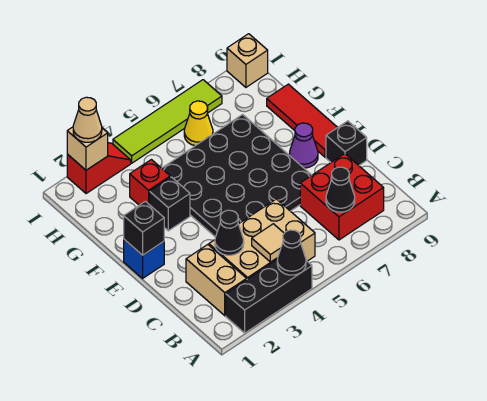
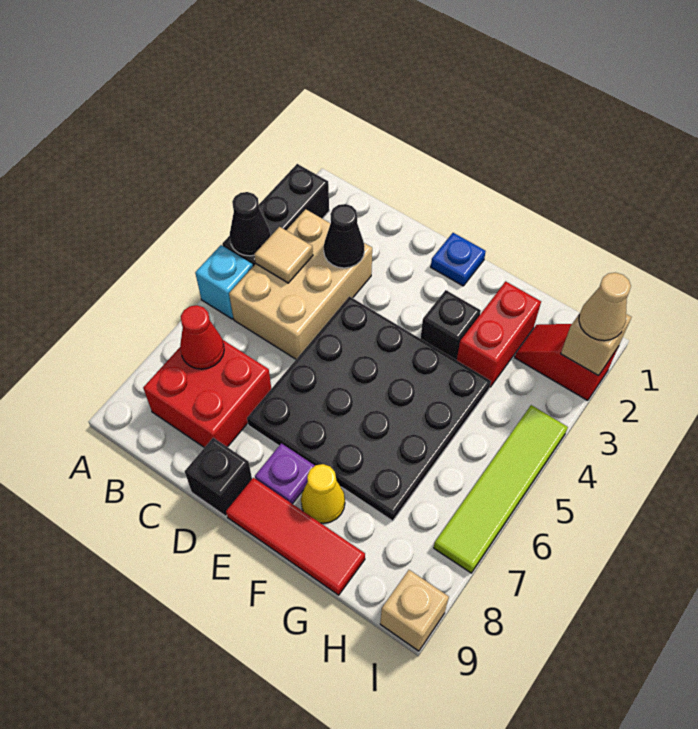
none -> cyan 1x1 brick [195,245,253,319]
tan 1x2 brick [186,245,247,316] -> none
black 1x1 cone [326,167,355,212] -> red 1x1 cone [180,305,224,369]
blue 1x1 brick [124,240,164,278] -> blue 1x1 plate [431,233,486,286]
black 1x1 brick [124,201,164,255] -> none
purple 1x1 cone [289,123,318,168] -> purple 1x1 plate [255,443,315,504]
red 1x1 brick [130,160,170,205] -> red 1x2 brick [457,282,541,387]
yellow 1x1 cone [184,101,213,146] -> yellow 1x1 cone moved to [301,464,345,523]
red 1x2 slope [67,143,131,194] -> red 1x2 slope turned to [515,324,618,400]

